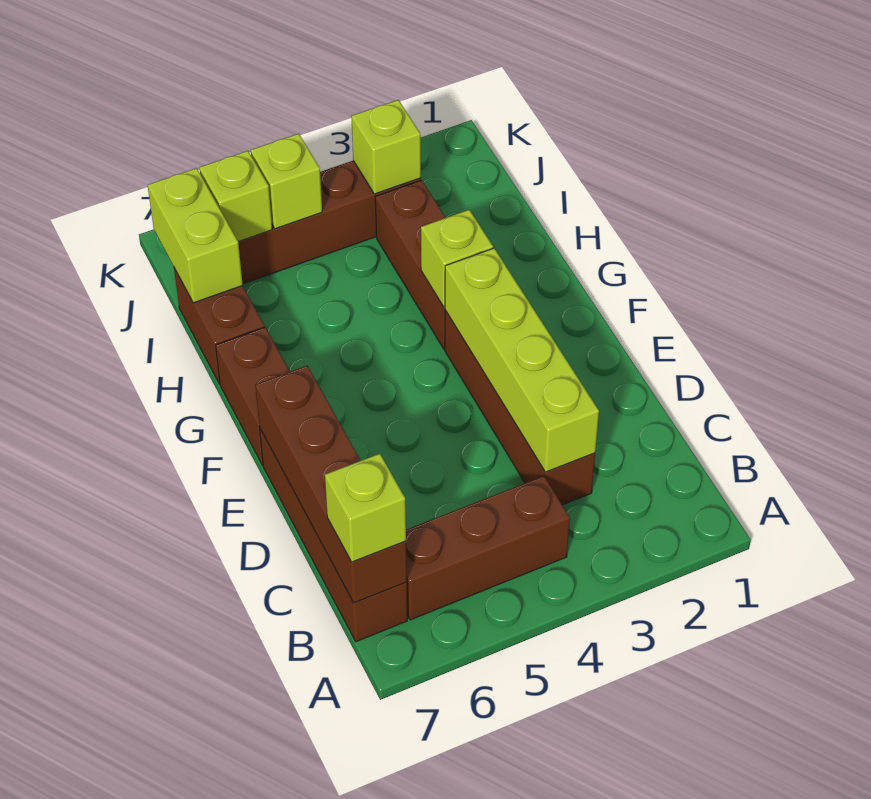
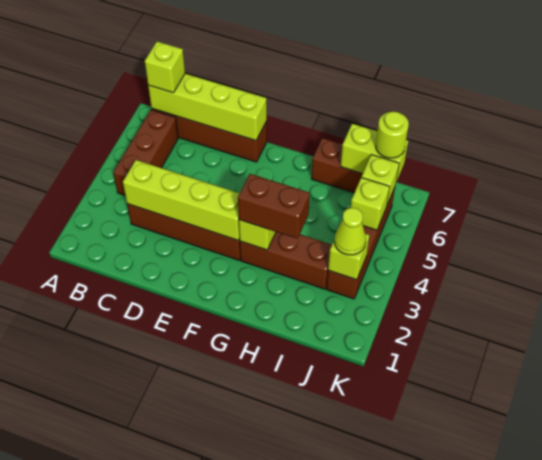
brown 1x4 brick [255,366,407,603] -> lime 1x4 brick [148,74,267,141]
brown 1x2 brick [216,327,290,465] -> brown 1x2 brick moved to [238,174,310,239]
none -> lime 1x1 cone [334,208,366,255]
none -> lime 1x1 round brick [376,112,409,158]

